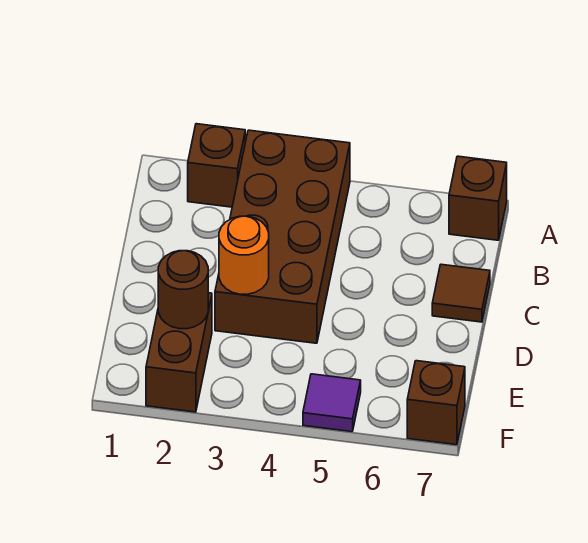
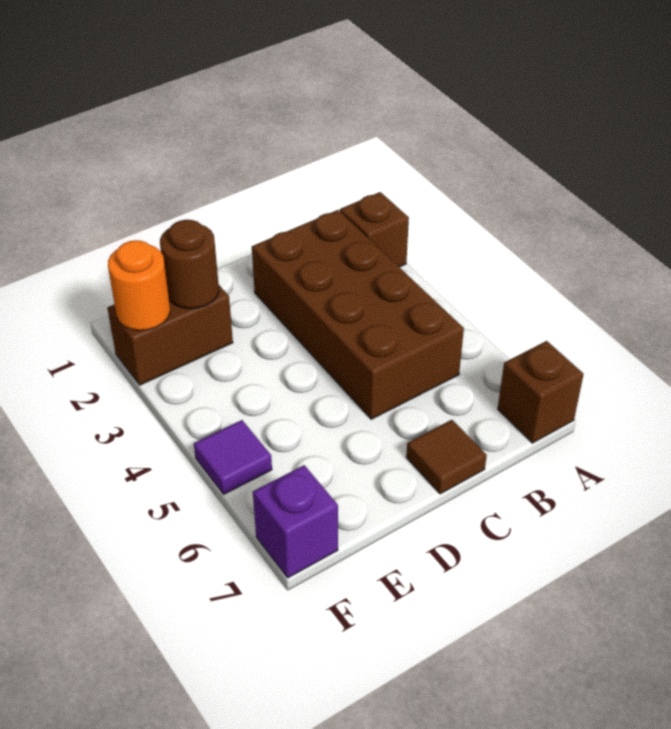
brown 2x4 brick [215,130,350,343] -> brown 2x4 brick turned to [252,210,464,419]
orange 1x1 round brick [219,216,269,294] -> orange 1x1 round brick moved to [108,240,170,331]
brown 1x1 brick [407,361,465,445] -> purple 1x1 brick [253,465,338,578]

